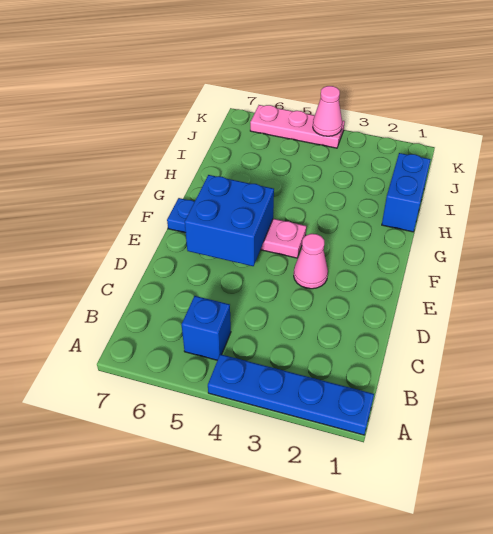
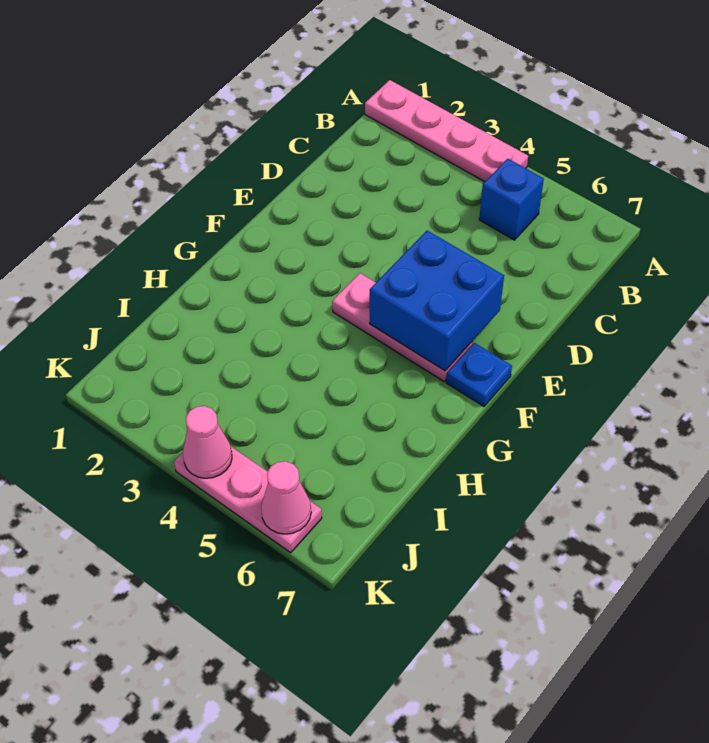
blue 1x4 plate [208,354,374,435] -> pink 1x4 plate [365,80,528,182]
pink 1x1 cone [294,234,328,289] -> pink 1x1 cone moved to [261,461,311,534]
blue 1x2 brick [382,153,431,232] -> none

